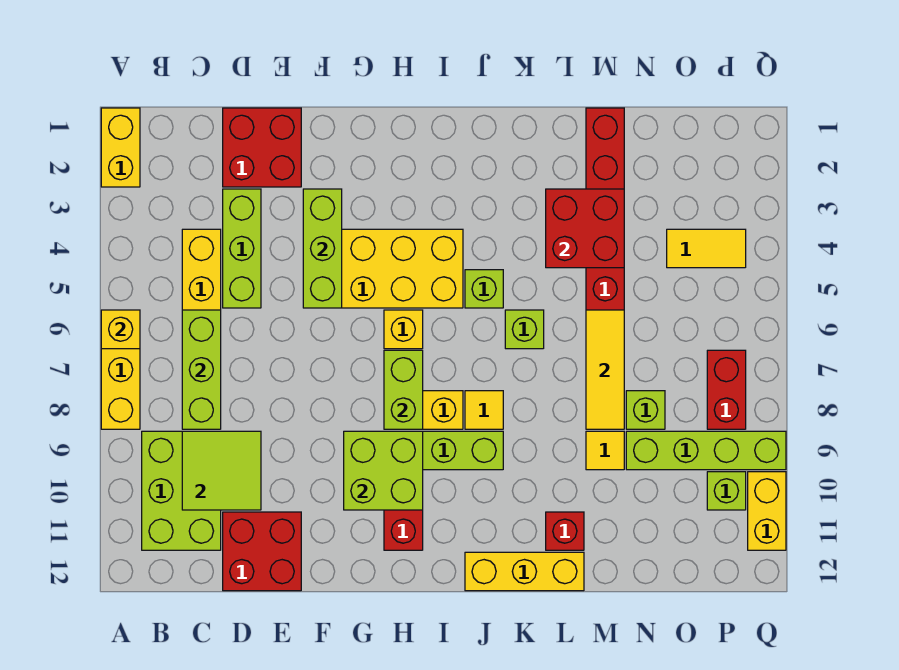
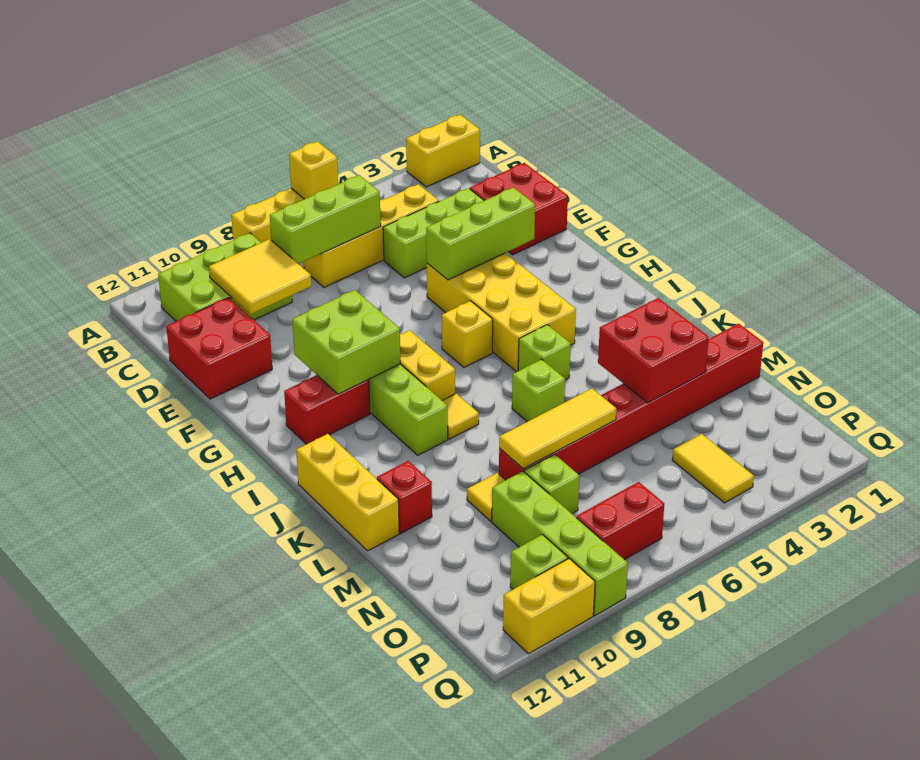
lime 2x2 tile [182,431,261,510] -> yellow 2x2 tile [209,239,311,314]
lime 1x2 brick [384,350,423,429] -> none

